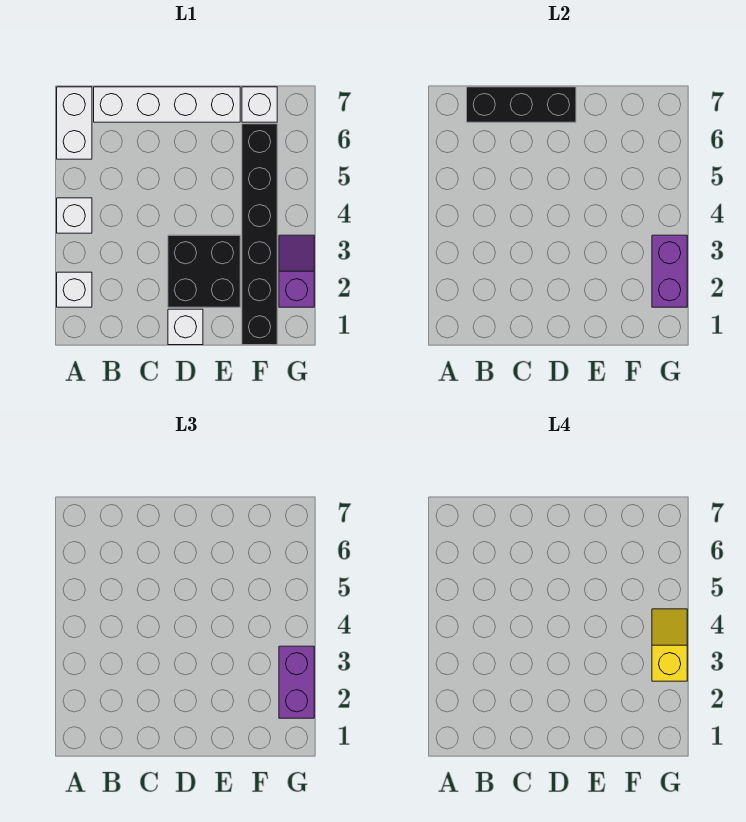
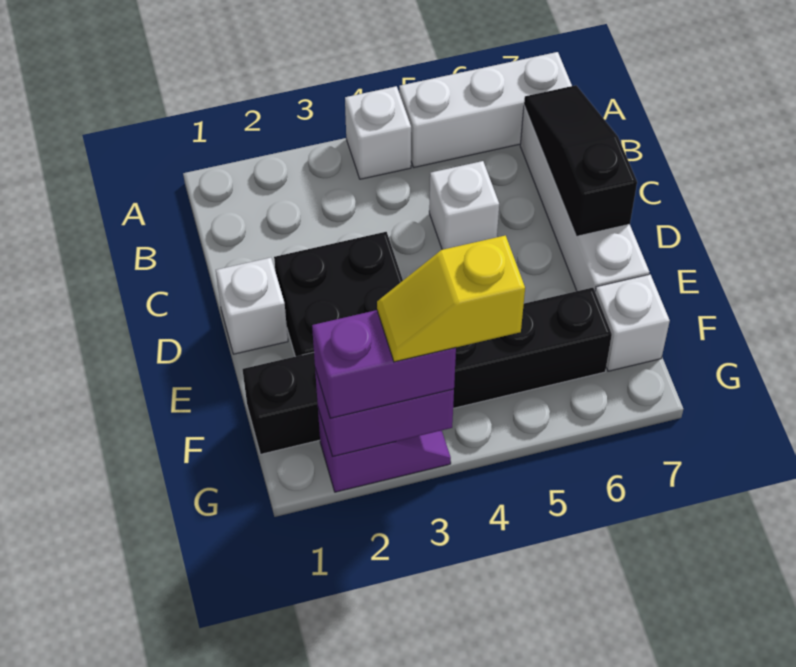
white 1x1 brick [57,272,92,307] -> white 1x1 brick moved to [429,161,499,250]
white 1x2 brick [57,87,92,159] -> white 1x3 brick [399,52,572,167]
black 1x3 brick [467,87,576,122] -> black 1x3 slope [524,85,637,236]
yellow 1x2 slope [652,609,687,681] -> yellow 1x2 slope turned to [377,235,525,362]

